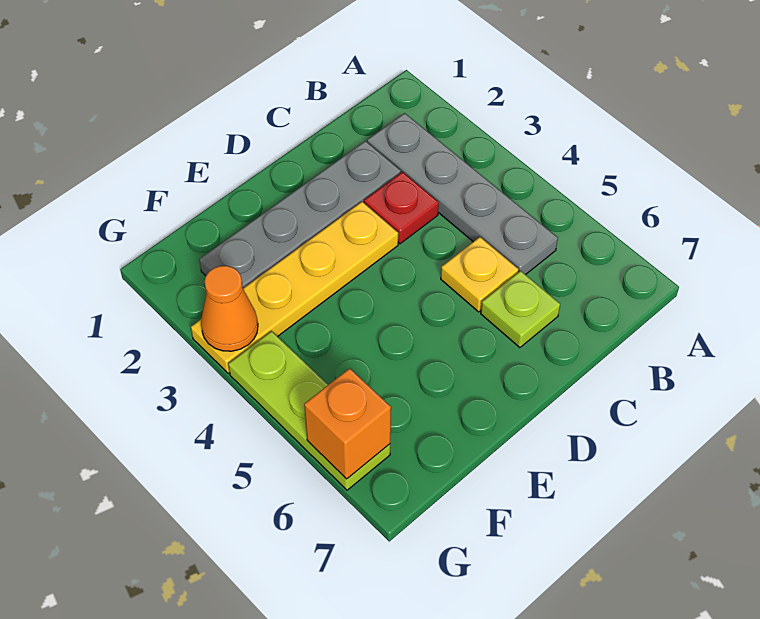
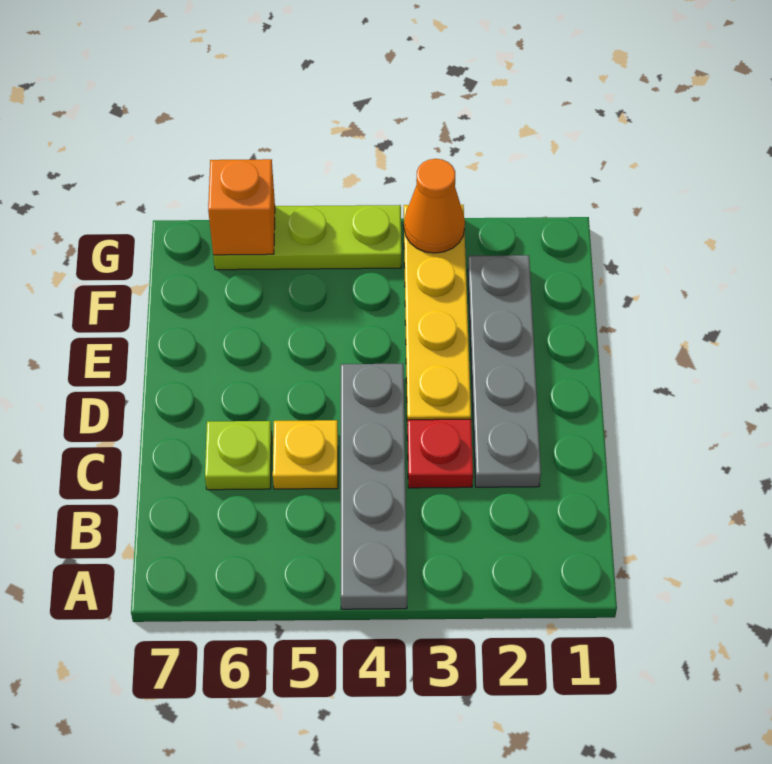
grey 1x4 plate [367,113,558,275] -> grey 1x4 plate turned to [341,364,407,609]

